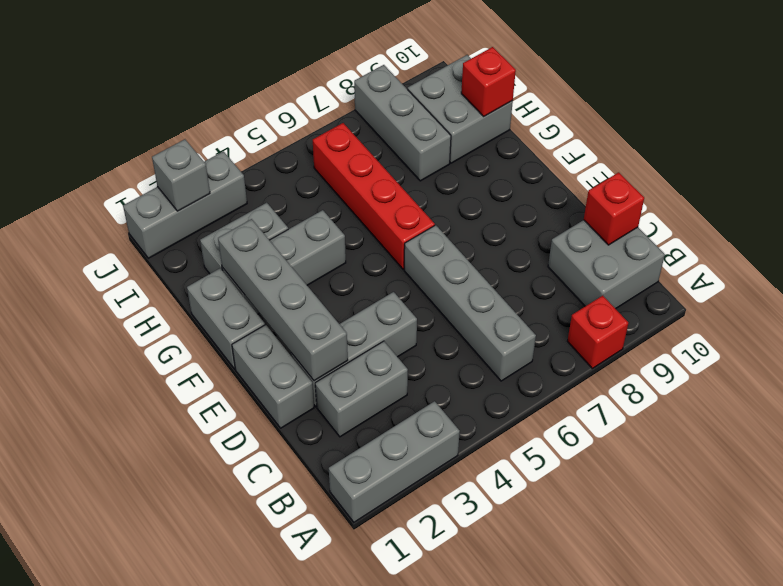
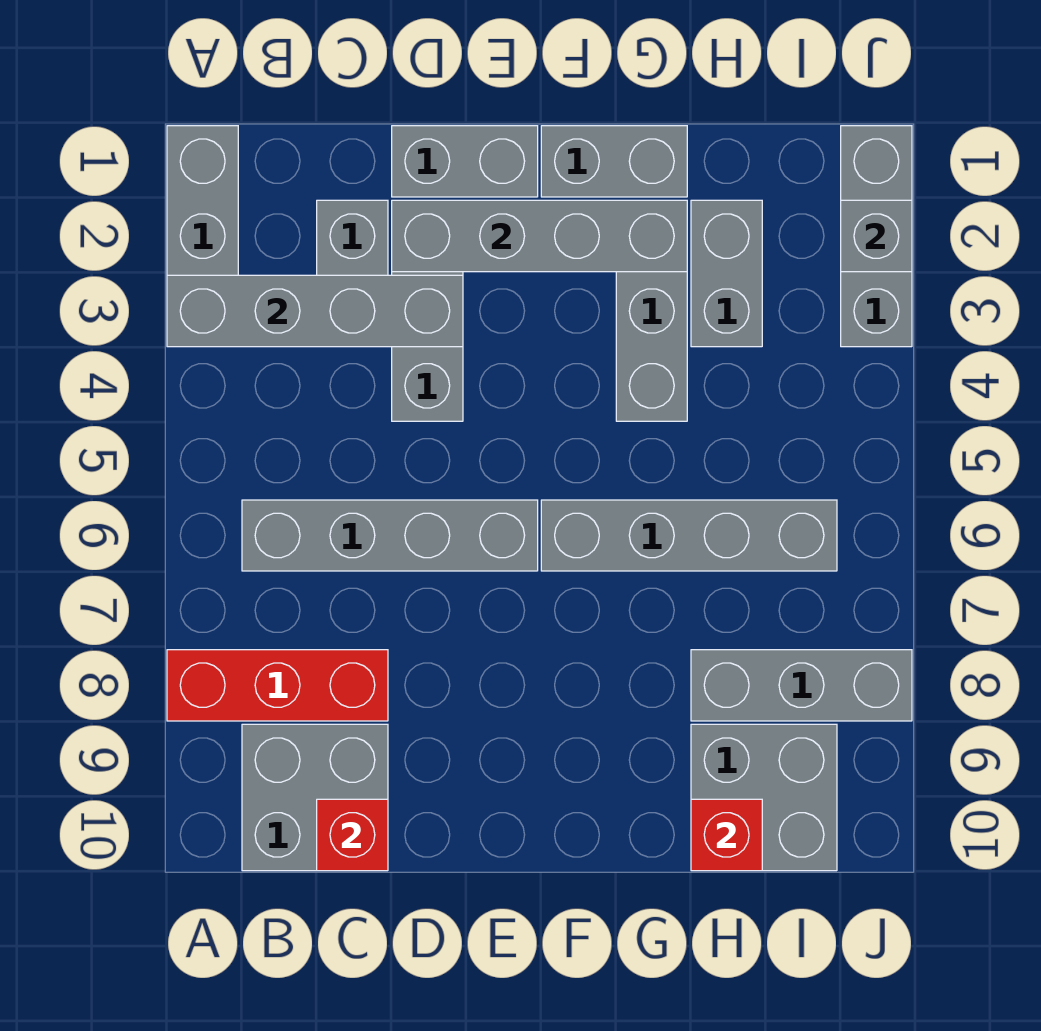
none -> grey 1x4 brick [167,275,463,347]
red 1x1 brick [567,296,628,368] -> red 1x3 brick [167,650,388,721]
red 1x4 brick [313,123,435,269] -> grey 1x4 brick [541,500,837,571]

